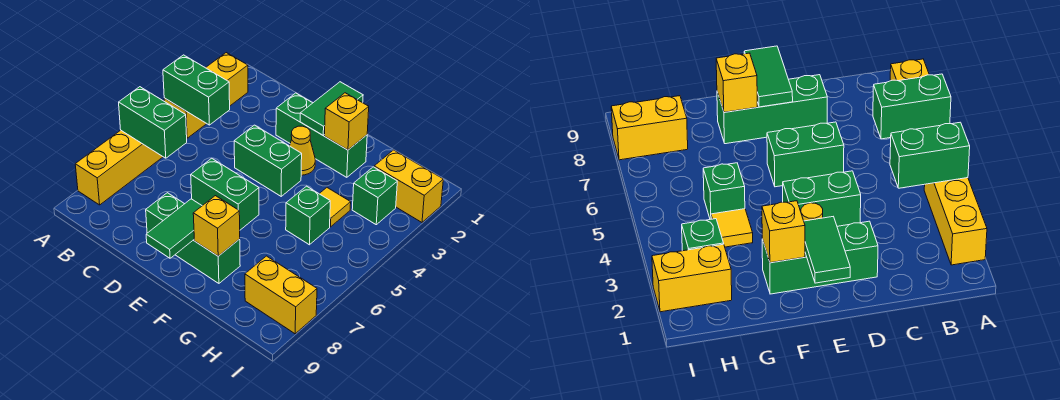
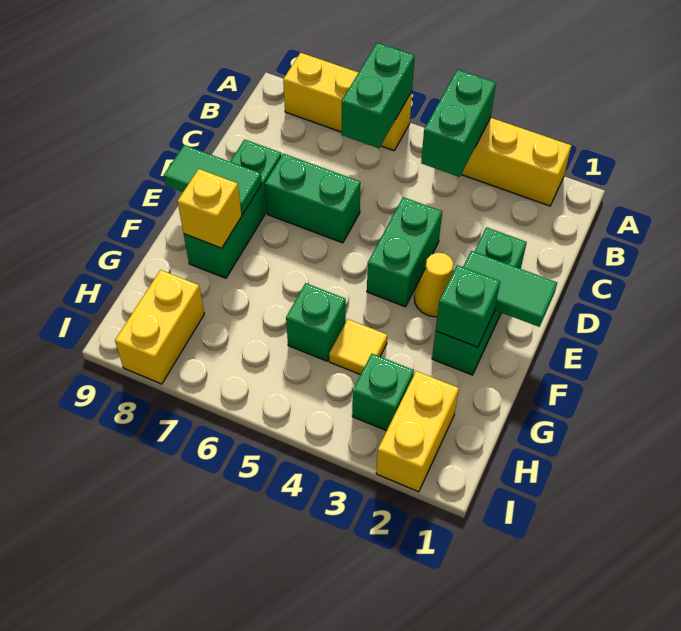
green 1x2 brick [191,158,259,230] -> green 1x2 brick turned to [265,154,361,243]
yellow 1x1 brick [325,93,369,150] -> green 1x1 brick [436,265,500,347]

